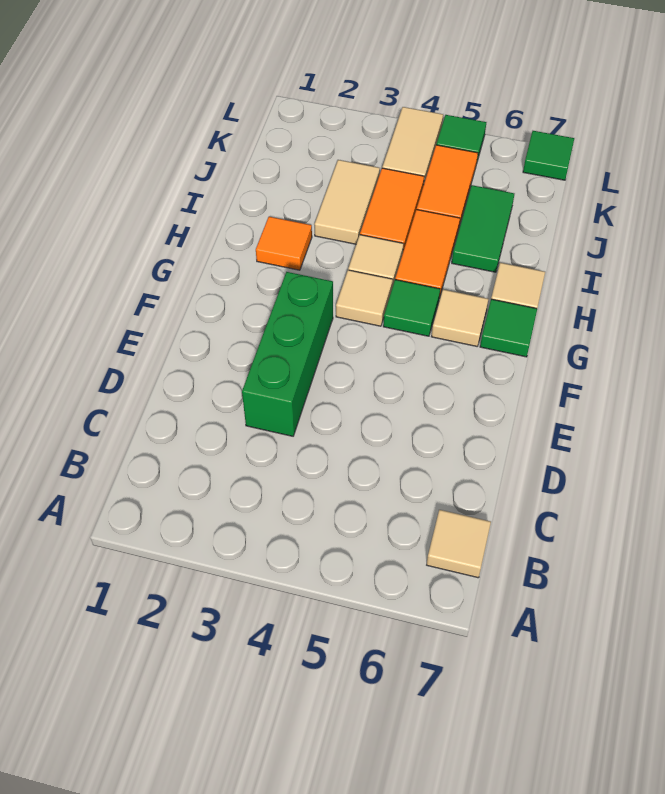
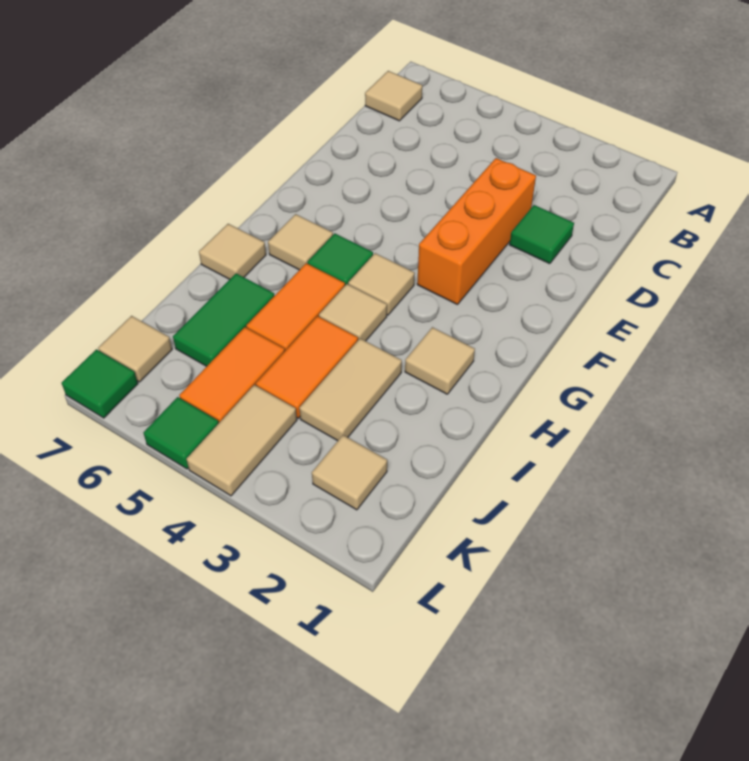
green 1x3 brick [242,272,333,436] -> orange 1x3 brick [417,158,536,305]
green 1x1 tile [480,299,537,357] -> green 1x1 tile moved to [510,205,574,264]
orange 1x1 tile [256,217,312,270] -> tan 1x1 tile [405,327,475,394]
none -> tan 1x1 tile [312,435,387,510]
none -> tan 1x1 tile [98,316,172,382]

